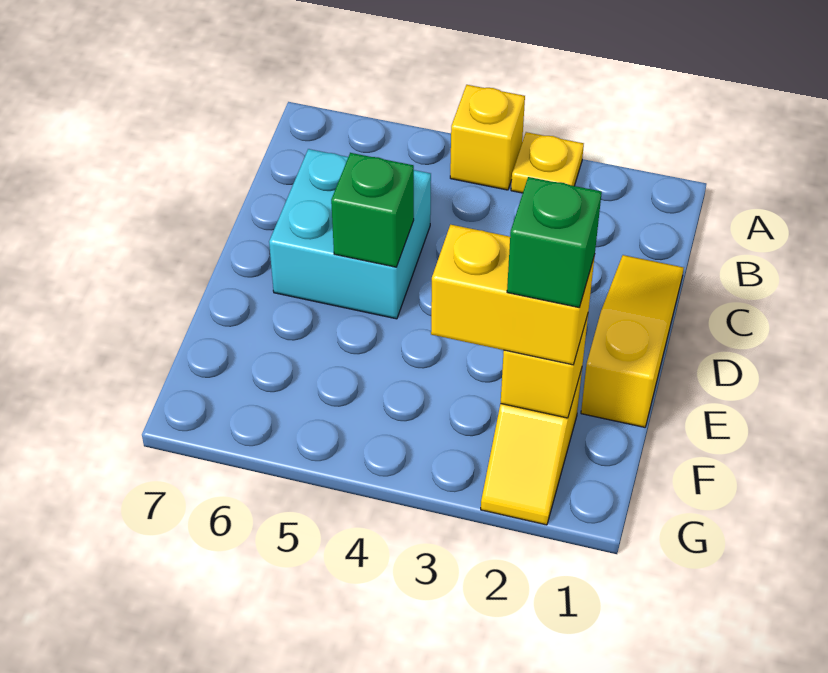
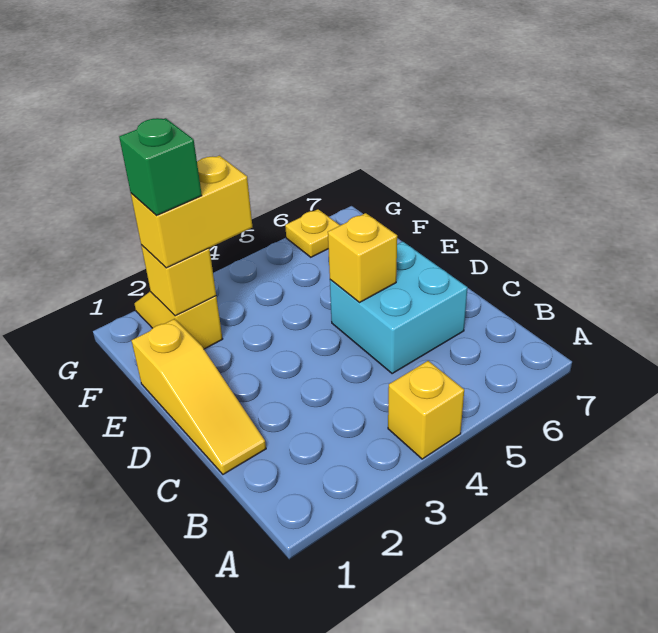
yellow 1x1 plate [511,132,584,193] -> yellow 1x1 plate moved to [285,209,340,257]
green 1x1 brick [331,153,414,267] -> yellow 1x1 brick [328,213,397,302]

